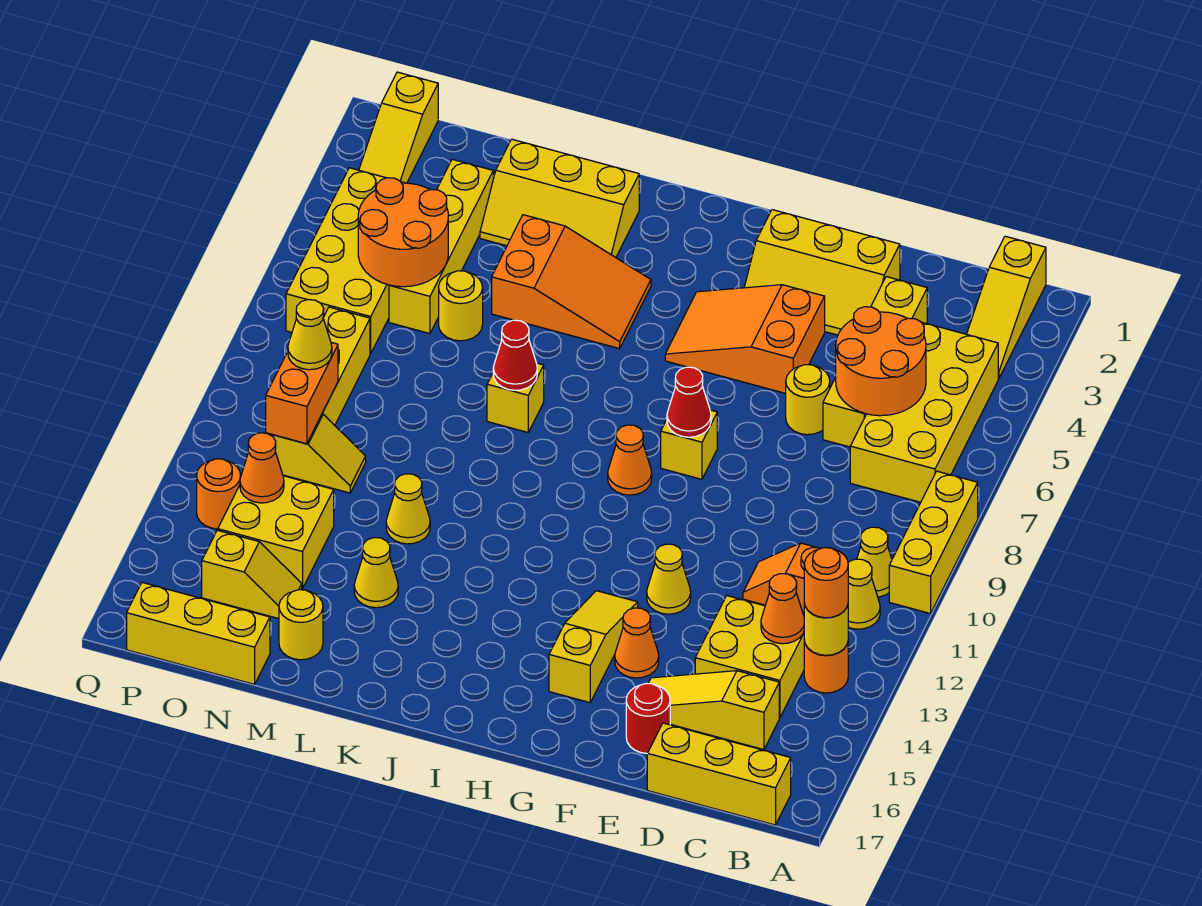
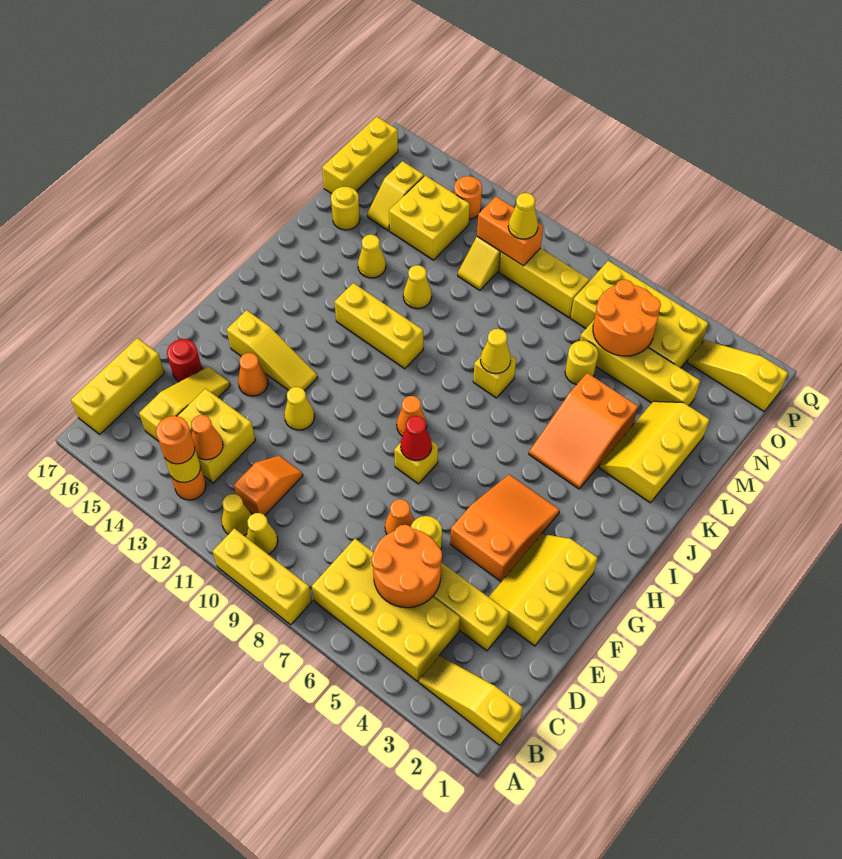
none -> yellow 1x3 brick [335,283,423,369]
red 1x1 cone [493,320,537,390] -> yellow 1x1 cone [481,329,511,374]
orange 1x1 cone [240,433,284,503] -> orange 1x1 cone moved to [385,499,415,534]

